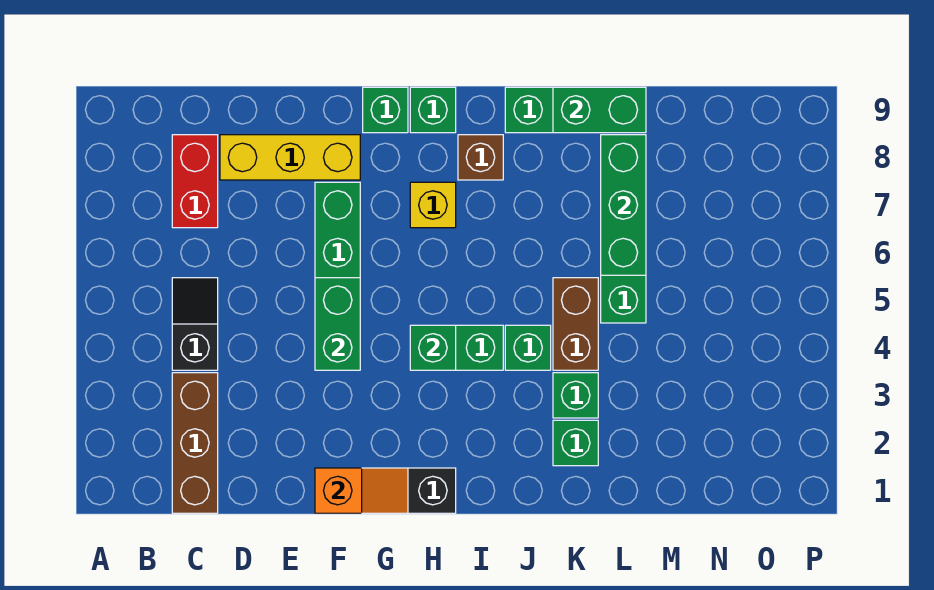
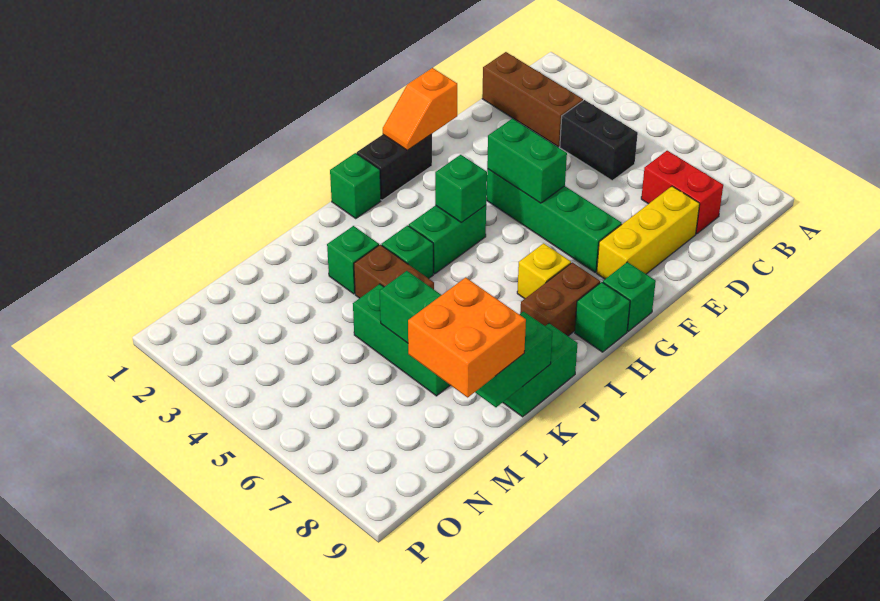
black 1x2 slope [172,278,218,370] -> black 1x2 brick [560,100,638,181]
brown 1x1 brick [458,135,503,180] -> brown 1x2 brick [520,263,600,336]
green 1x1 brick [553,420,598,466] -> green 1x1 brick moved to [330,153,381,218]
none -> orange 2x2 brick [408,277,526,397]

